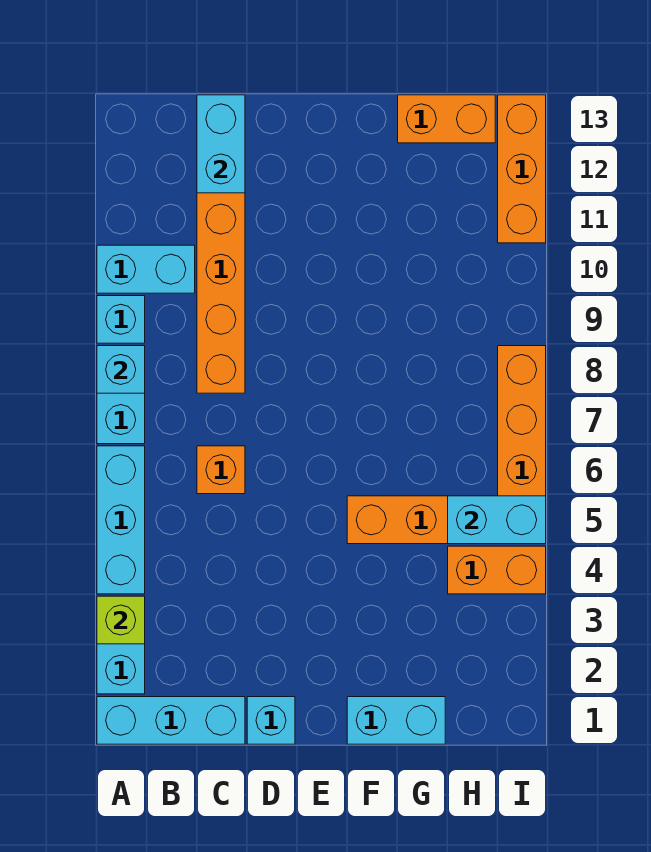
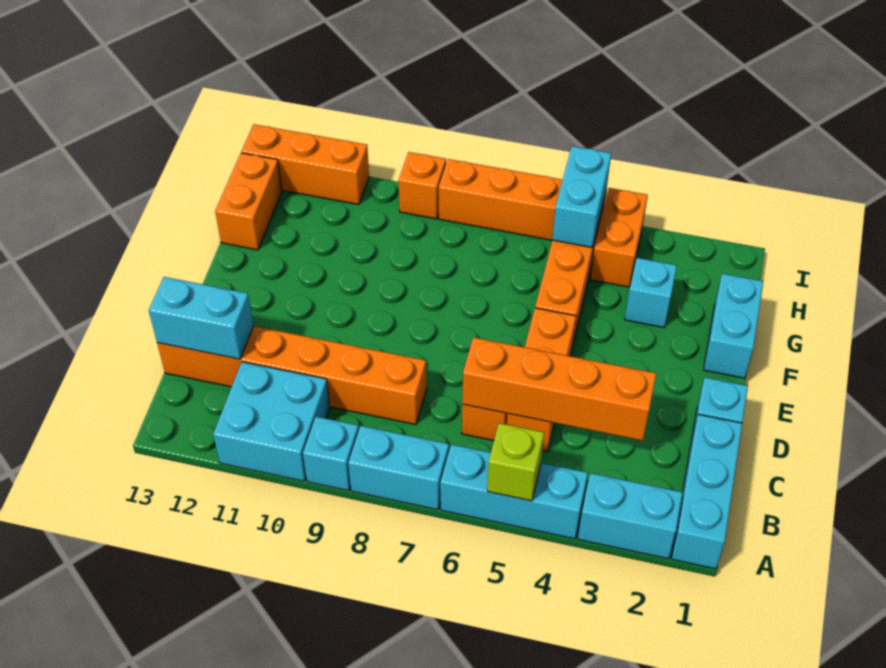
lime 1x1 brick [97,596,145,644] -> lime 1x1 brick moved to [487,423,544,501]
cyan 1x1 brick [97,346,145,393] -> cyan 1x1 brick moved to [625,258,677,327]
cyan 1x2 brick [97,245,195,293] -> cyan 2x2 brick [213,362,330,481]
none -> orange 1x4 brick [462,337,656,441]
none -> orange 1x3 brick [507,308,576,451]
none -> orange 1x1 brick [399,152,446,219]

